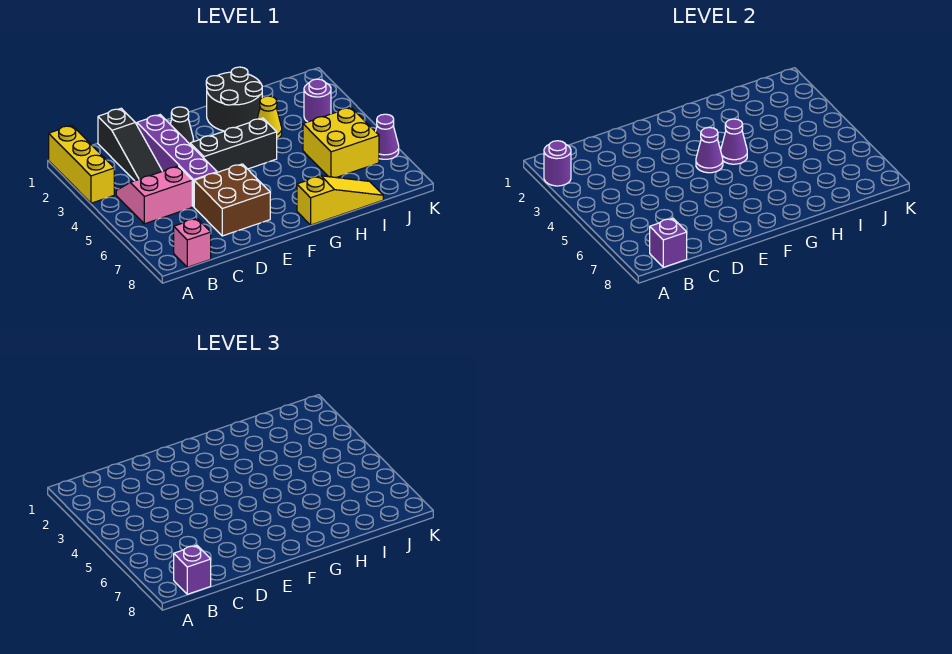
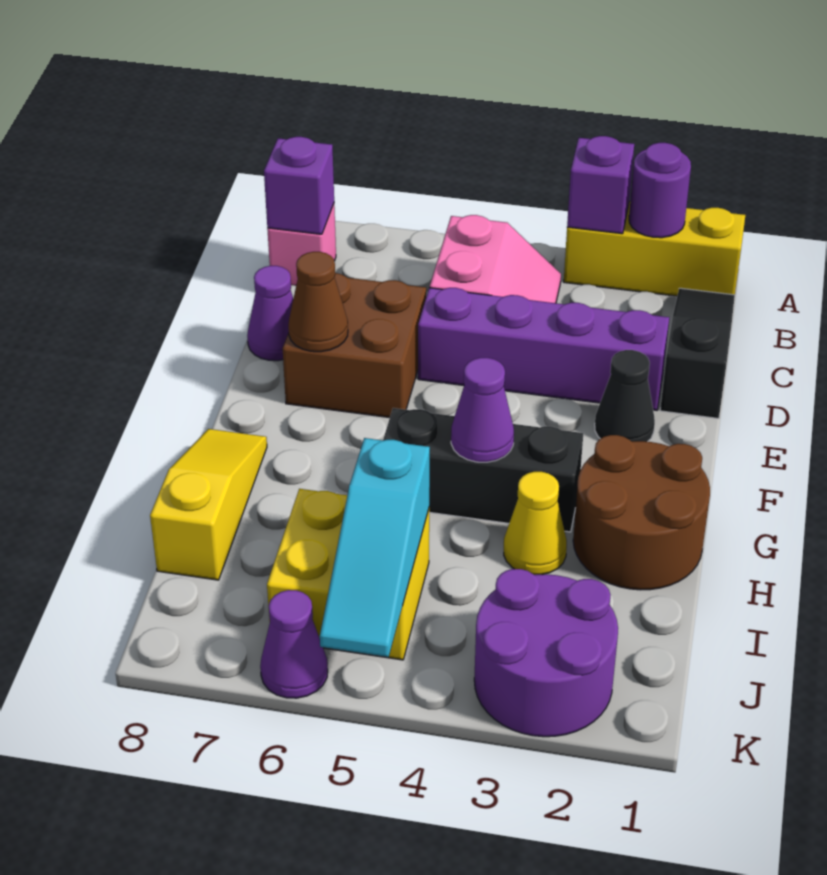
purple 1x1 brick [174,545,211,594] -> purple 1x1 brick moved to [567,136,634,234]
black 1x3 slope [98,108,162,181] -> black 1x3 slope turned to [660,288,735,418]
black 1x3 brick [190,118,277,172] -> black 1x3 brick turned to [383,408,583,532]
none -> brown 1x1 cone [288,252,348,352]
purple 1x1 cone [696,127,723,173] -> purple 1x1 cone moved to [247,266,293,361]
black 2x2 round brick [206,67,262,131] -> brown 2x2 round brick [573,435,710,590]
yellow 1x3 slope [297,176,383,225] -> yellow 1x3 slope turned to [150,429,267,580]
none -> cyan 1x3 slope [320,438,430,657]
purple 1x1 round brick [304,79,331,122] -> purple 2x2 round brick [474,569,618,737]

